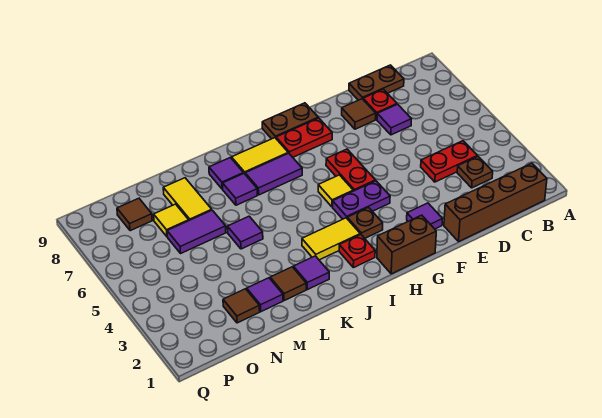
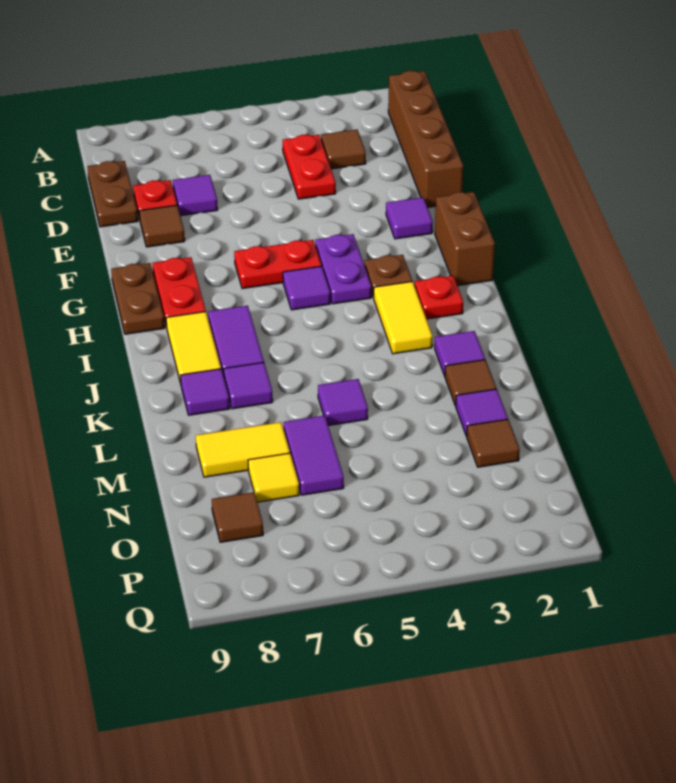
brown 1x1 plate [457,156,493,188] -> brown 1x1 tile [321,130,366,169]
yellow 1x1 tile [318,175,353,207] -> purple 1x1 tile [283,266,330,310]

